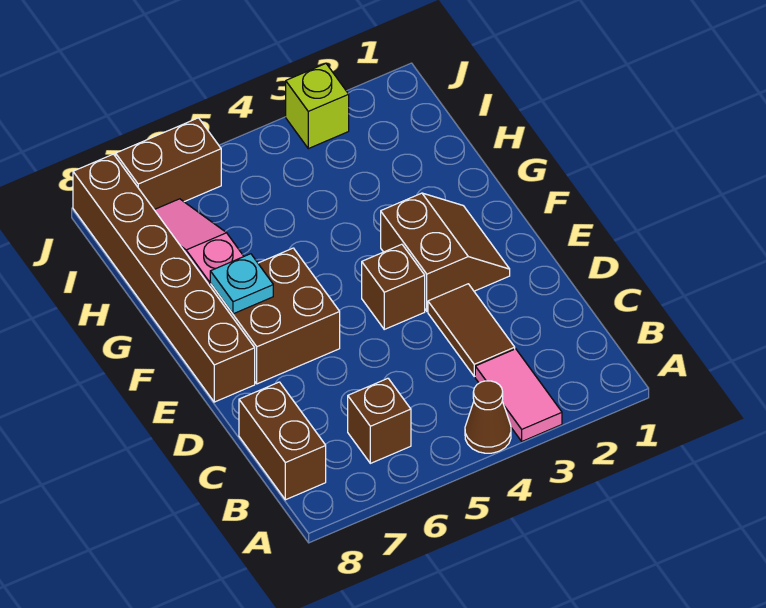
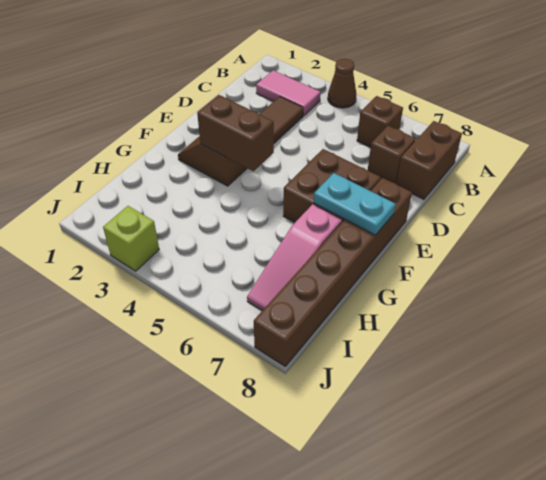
pink 1x2 tile [475,349,562,441] -> pink 1x2 tile turned to [256,70,321,116]
brown 1x1 brick [362,244,425,329] -> brown 1x1 brick moved to [368,126,416,184]
cyan 1x1 plate [210,254,273,314] -> cyan 1x2 plate [314,173,396,235]
brown 1x2 brick [116,118,221,210] -> brown 1x2 brick moved to [197,95,274,171]

